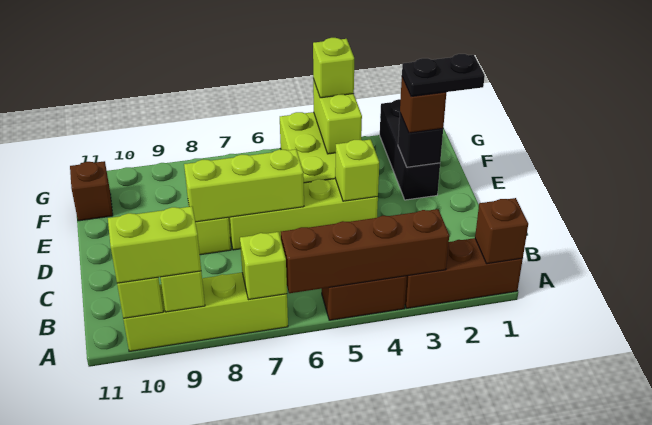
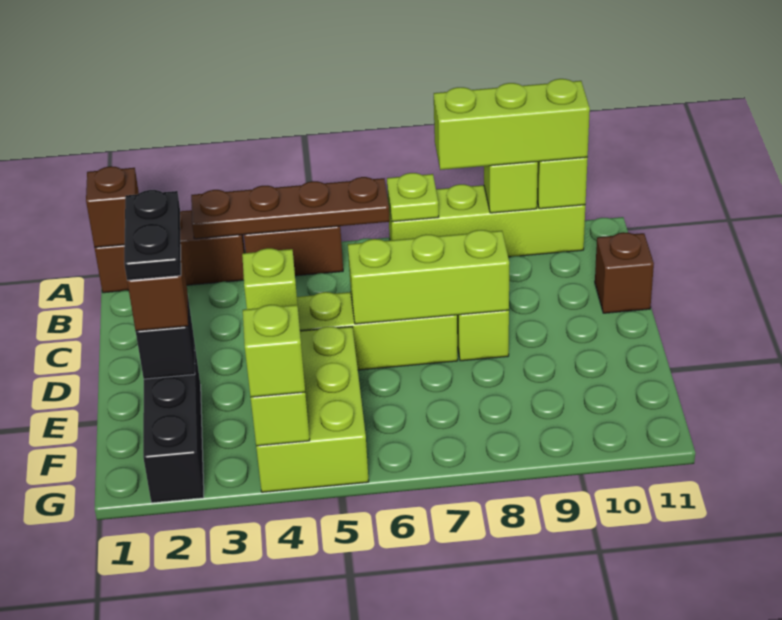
brown 1x4 brick [281,209,449,293] -> brown 1x4 plate [191,177,390,239]
lime 1x1 brick [240,232,287,300] -> lime 1x1 plate [387,173,439,222]
lime 1x2 brick [108,206,201,283] -> lime 1x3 brick [434,79,590,170]
black 1x2 plate [402,54,485,97] -> black 1x2 plate turned to [124,190,181,280]
brown 1x1 brick [70,161,113,221] -> brown 1x1 brick moved to [595,232,654,313]

